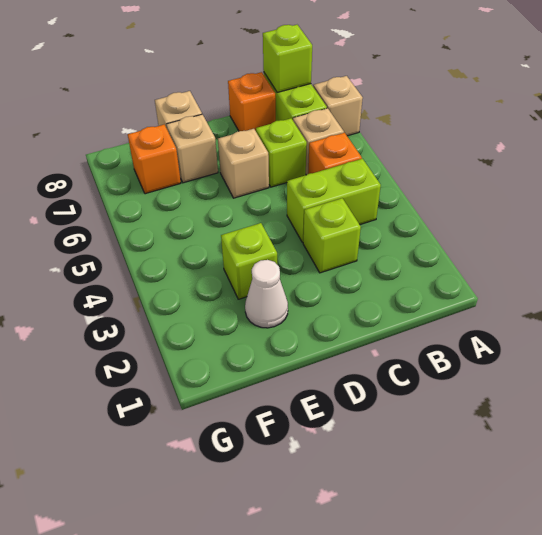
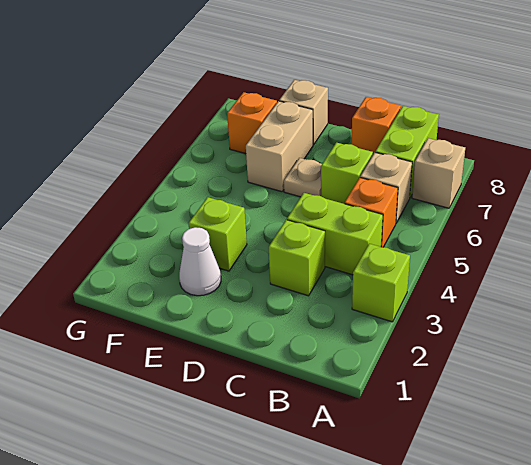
lime 1x1 brick [263,25,312,92] -> lime 1x1 brick moved to [352,244,410,322]
tan 1x1 brick [218,129,269,198] -> tan 1x1 plate [284,158,322,197]
tan 1x1 brick [167,114,218,183] -> tan 1x2 brick [246,101,313,192]

